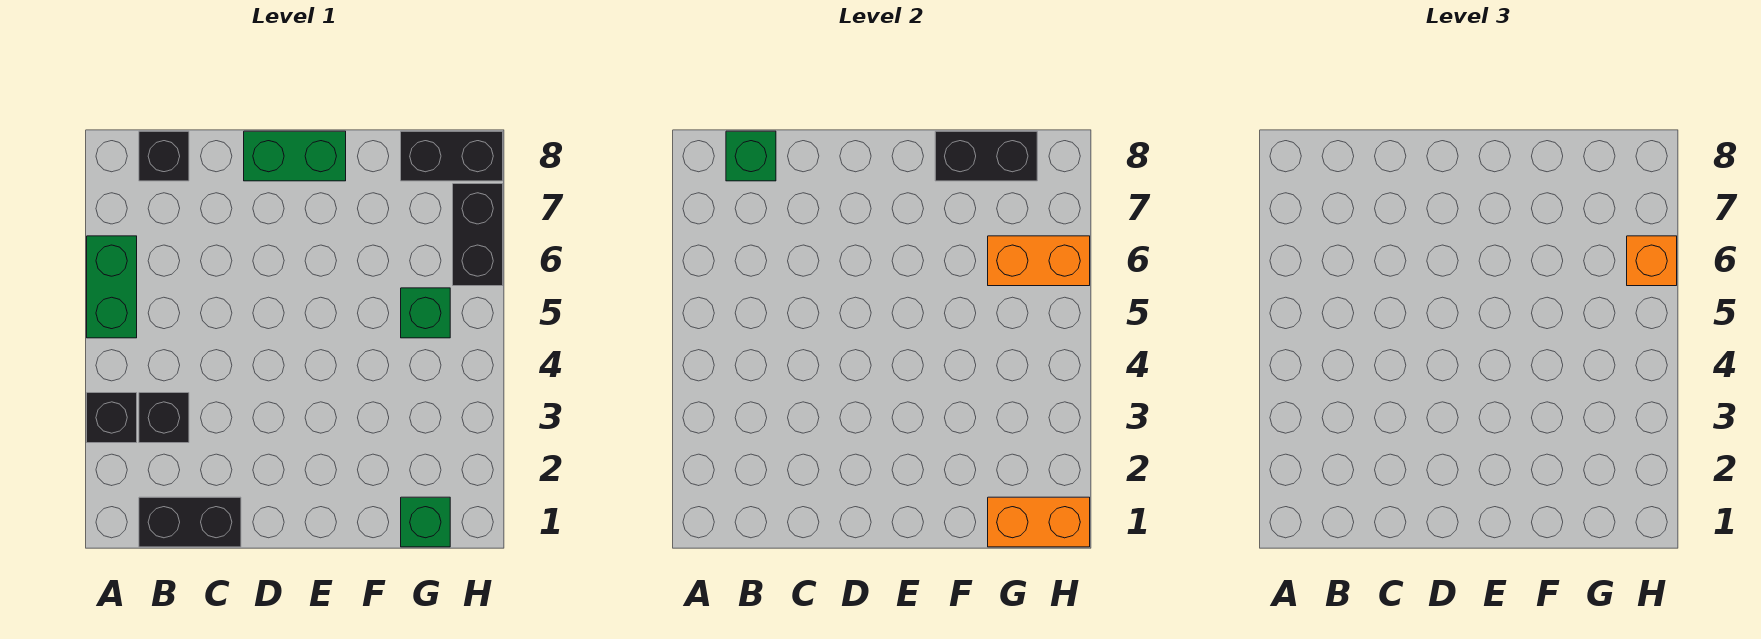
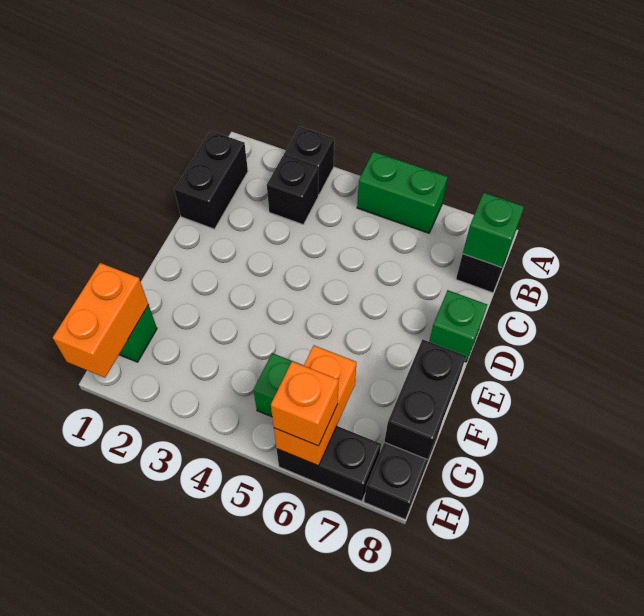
green 1x2 brick [244,131,346,181] -> green 1x1 brick [429,290,487,362]

